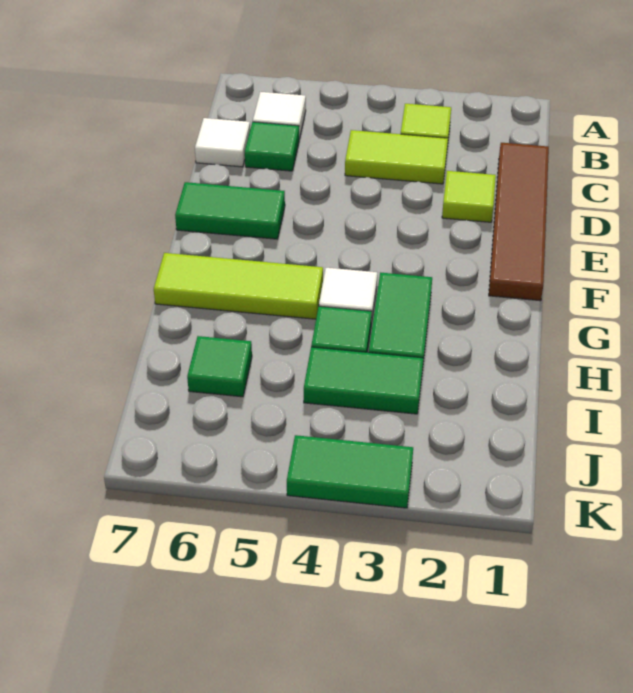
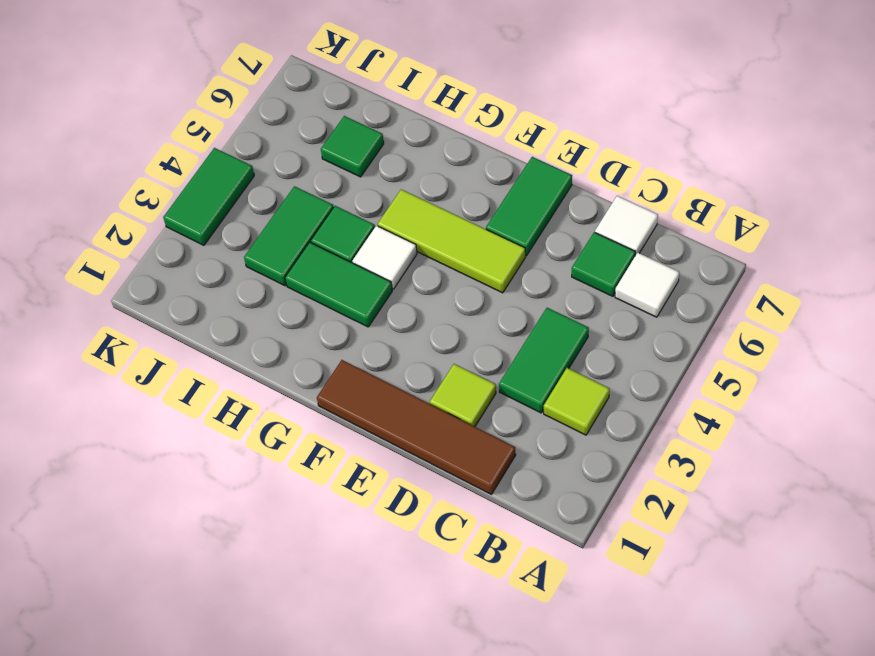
lime 1x2 tile [345,130,448,184] -> green 1x2 tile [499,308,589,413]
lime 1x3 tile [154,253,323,319] -> lime 1x3 tile turned to [378,189,526,293]

